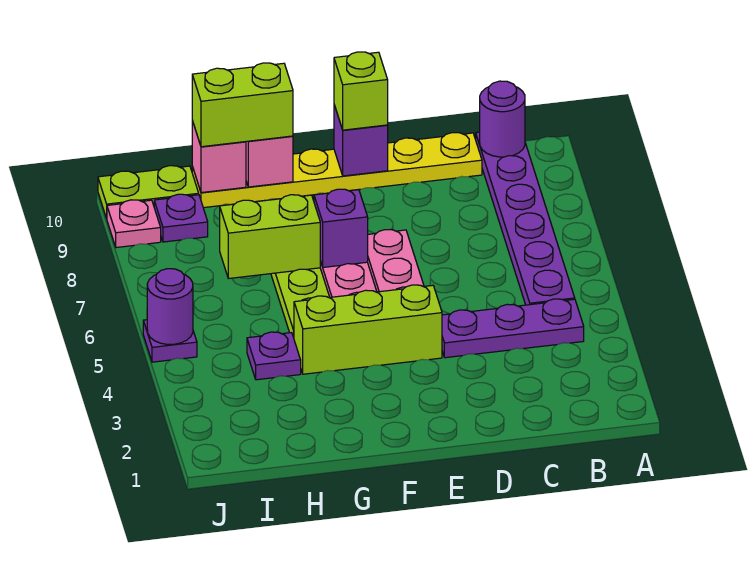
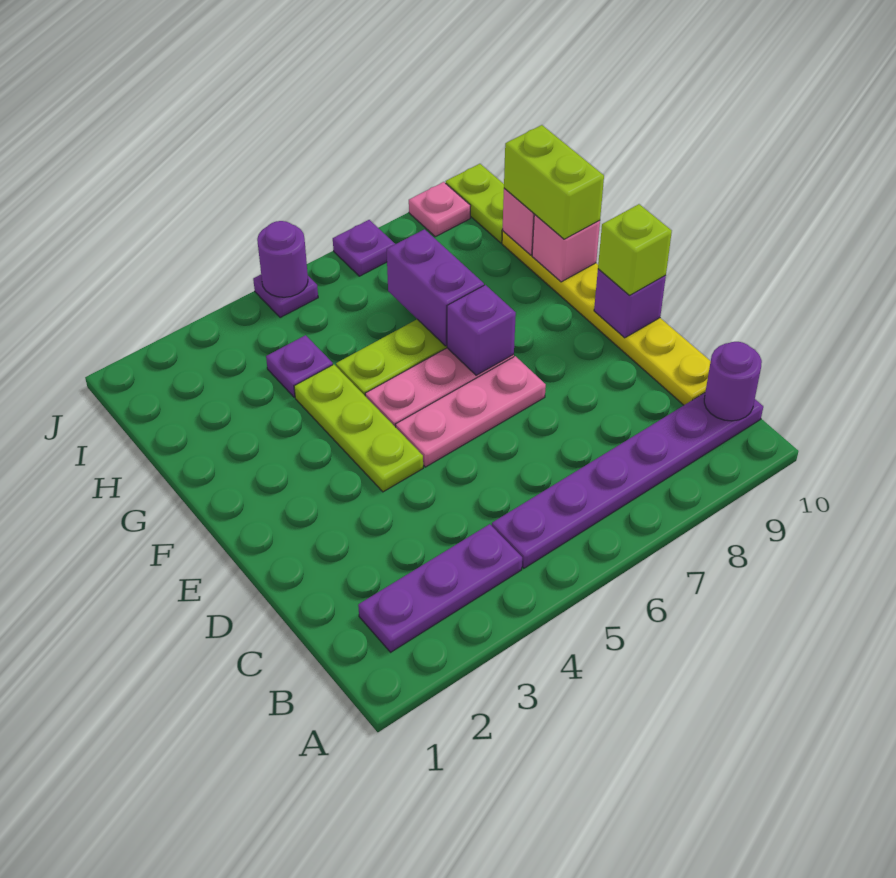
purple 1x3 plate [442,299,584,358] -> purple 1x3 plate turned to [358,524,522,652]
lime 1x3 brick [294,285,442,374] -> lime 1x3 plate [294,364,423,492]
lime 1x2 brick [220,195,320,279] -> purple 1x2 brick [387,229,484,346]
purple 1x1 plate [154,194,208,242] -> purple 1x1 plate moved to [333,220,395,276]

